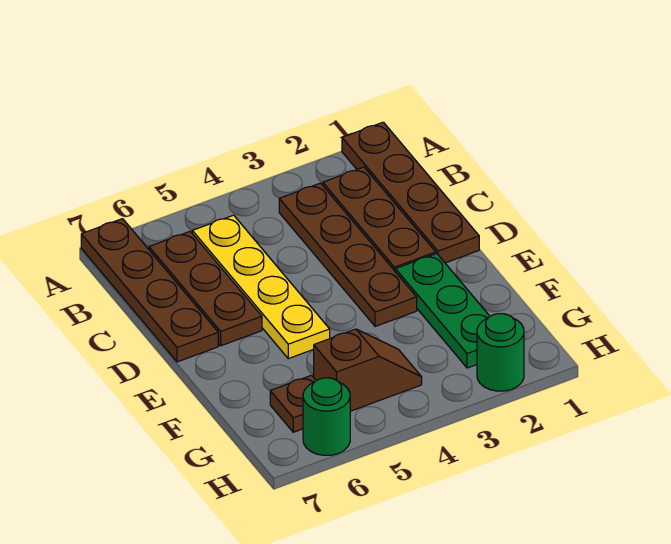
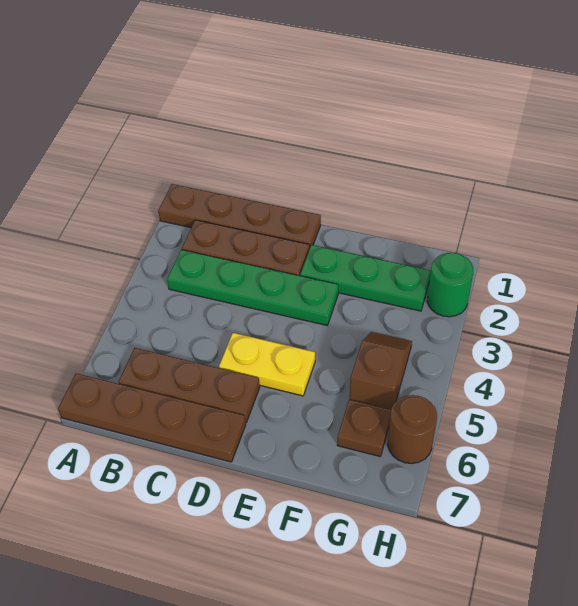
brown 1x4 plate [279,183,417,327] -> green 1x4 plate [167,250,338,325]
yellow 1x4 plate [192,215,330,359] -> yellow 1x2 plate [219,333,315,396]
green 1x1 round brick [303,378,350,455] -> brown 1x1 round brick [388,395,437,463]

